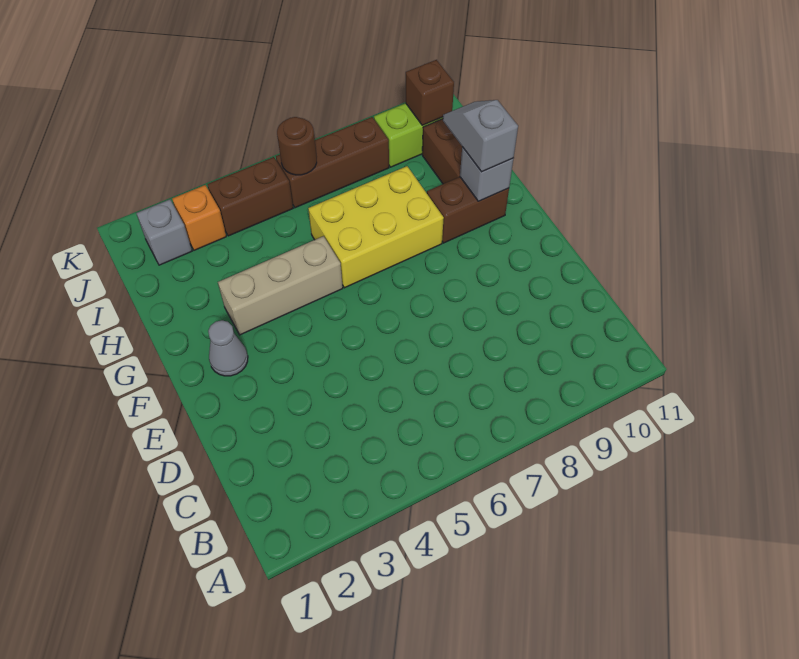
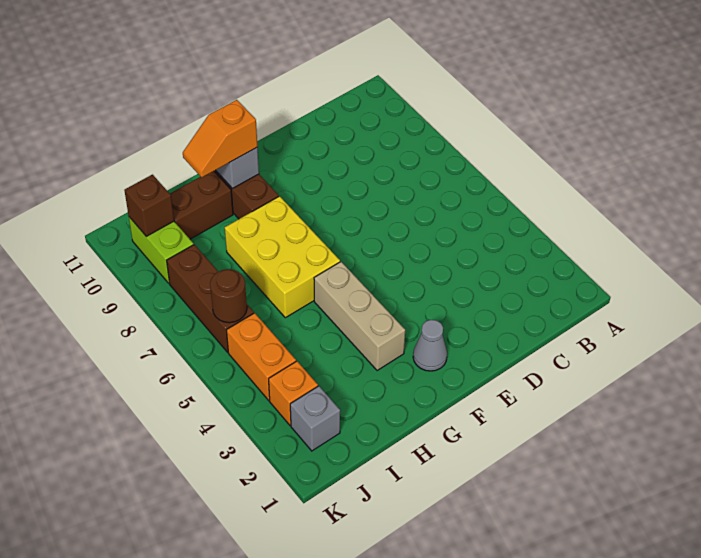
grey 1x2 slope [443,100,518,172] -> orange 1x2 slope [183,100,257,177]
brown 1x2 brick [207,157,293,236] -> orange 1x2 brick [226,313,296,401]

